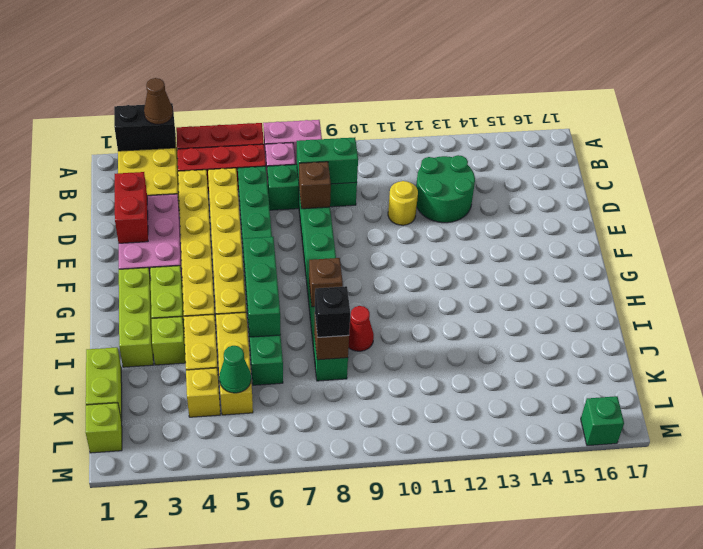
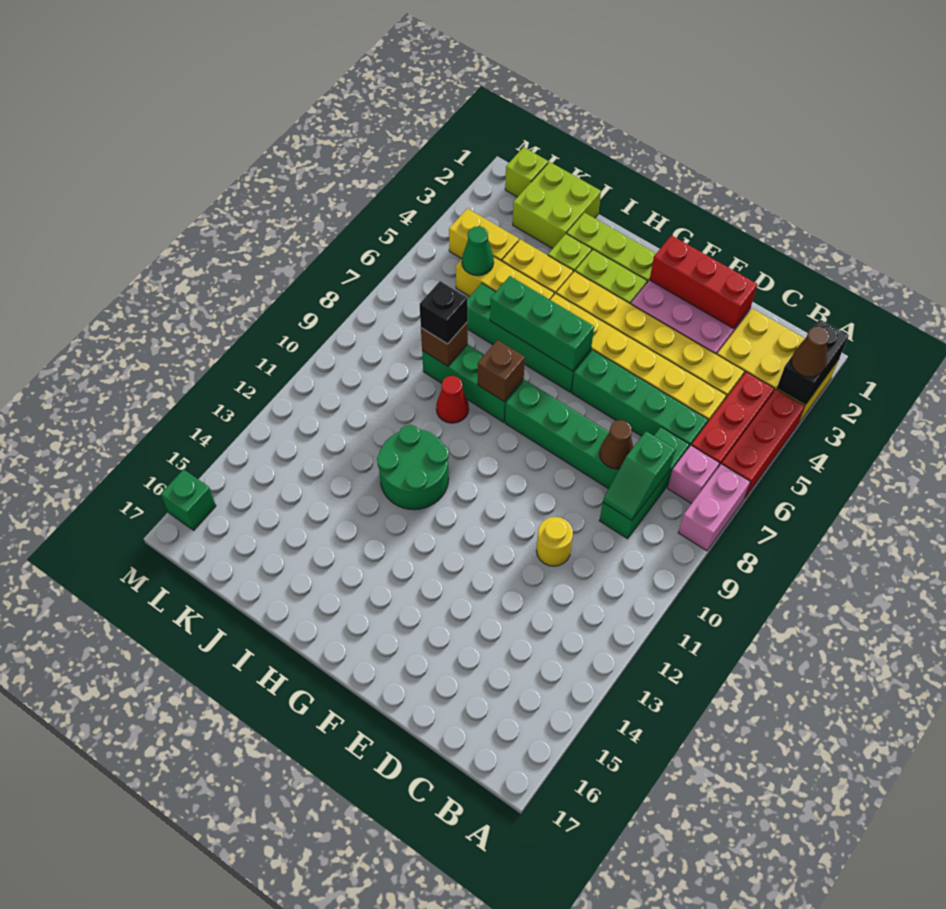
green 1x2 brick [296,138,358,184] -> green 1x2 slope [603,431,675,520]
green 2x2 round brick [416,155,475,223] -> green 2x2 round brick moved to [377,425,449,510]
red 1x2 brick [114,172,148,243] -> red 1x3 brick [650,235,757,329]
brown 1x1 brick [299,162,331,209] -> brown 1x1 cone [600,420,633,469]
lime 1x2 brick [86,347,122,420] -> lime 2x2 brick [513,162,601,248]
yellow 1x1 brick [186,368,220,417] -> yellow 1x2 brick [449,208,519,261]

